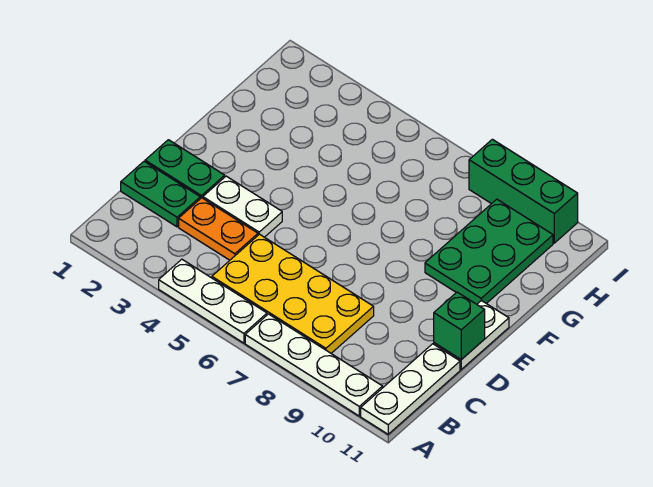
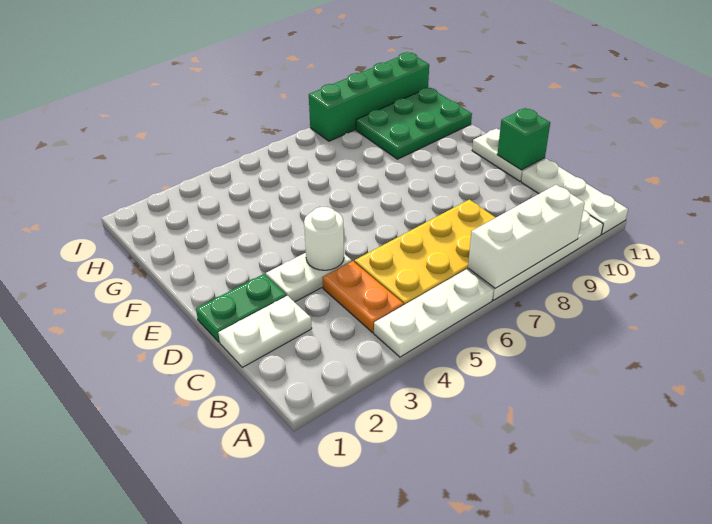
none -> white 1x3 brick [468,185,585,288]
green 1x2 plate [121,161,200,227] -> white 1x2 plate [218,296,312,367]
orange 1x2 plate [179,198,258,260] -> orange 1x2 plate turned to [322,261,404,333]
none -> white 1x1 round brick [304,207,344,270]
green 2x3 plate [425,199,553,304] -> green 2x3 plate turned to [356,88,472,159]
green 1x3 brick [469,139,578,243] -> green 1x4 brick [309,52,429,141]

